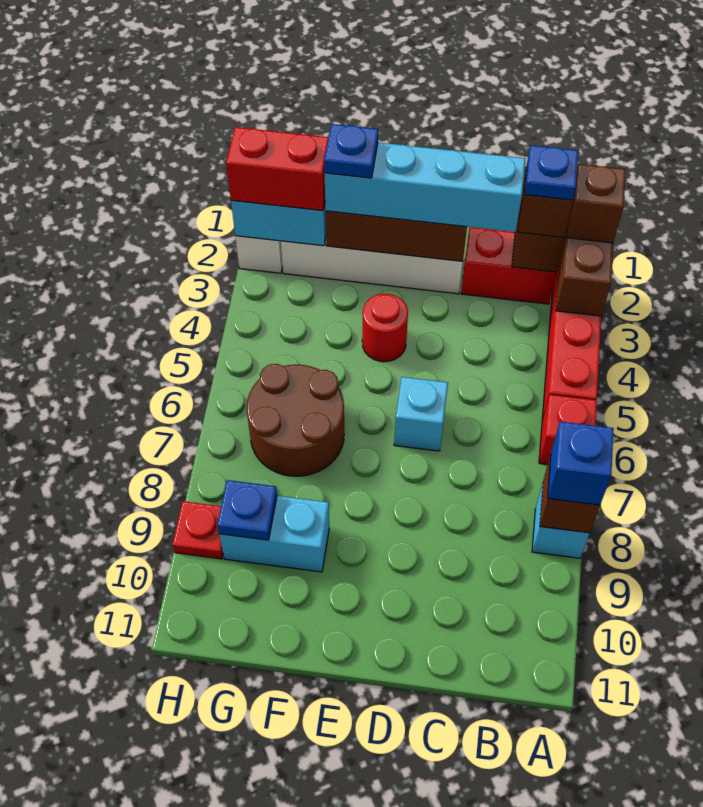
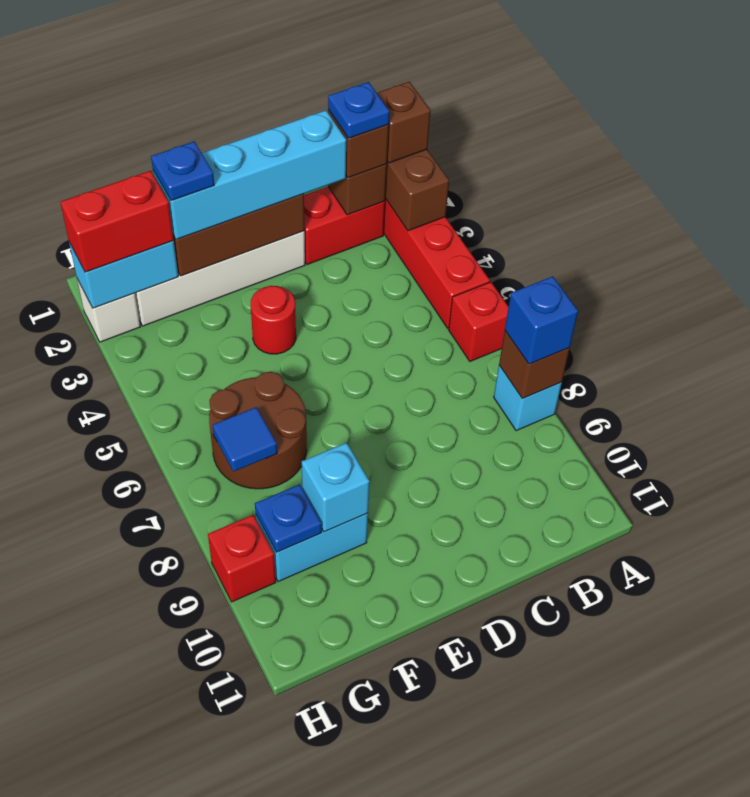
cyan 1x1 brick [394,377,448,451] -> cyan 1x1 brick moved to [302,443,370,532]
none -> blue 1x1 tile [213,407,277,472]
red 1x1 plate [173,501,223,559] -> red 1x1 brick [208,515,276,602]

